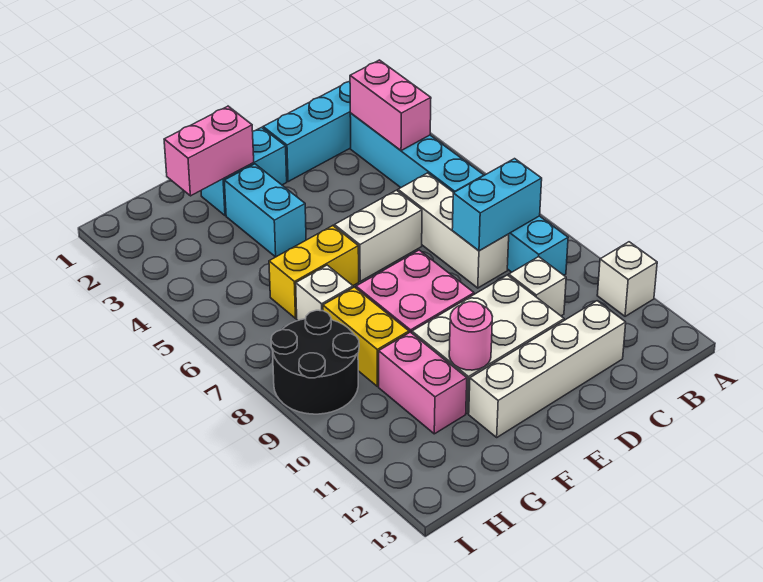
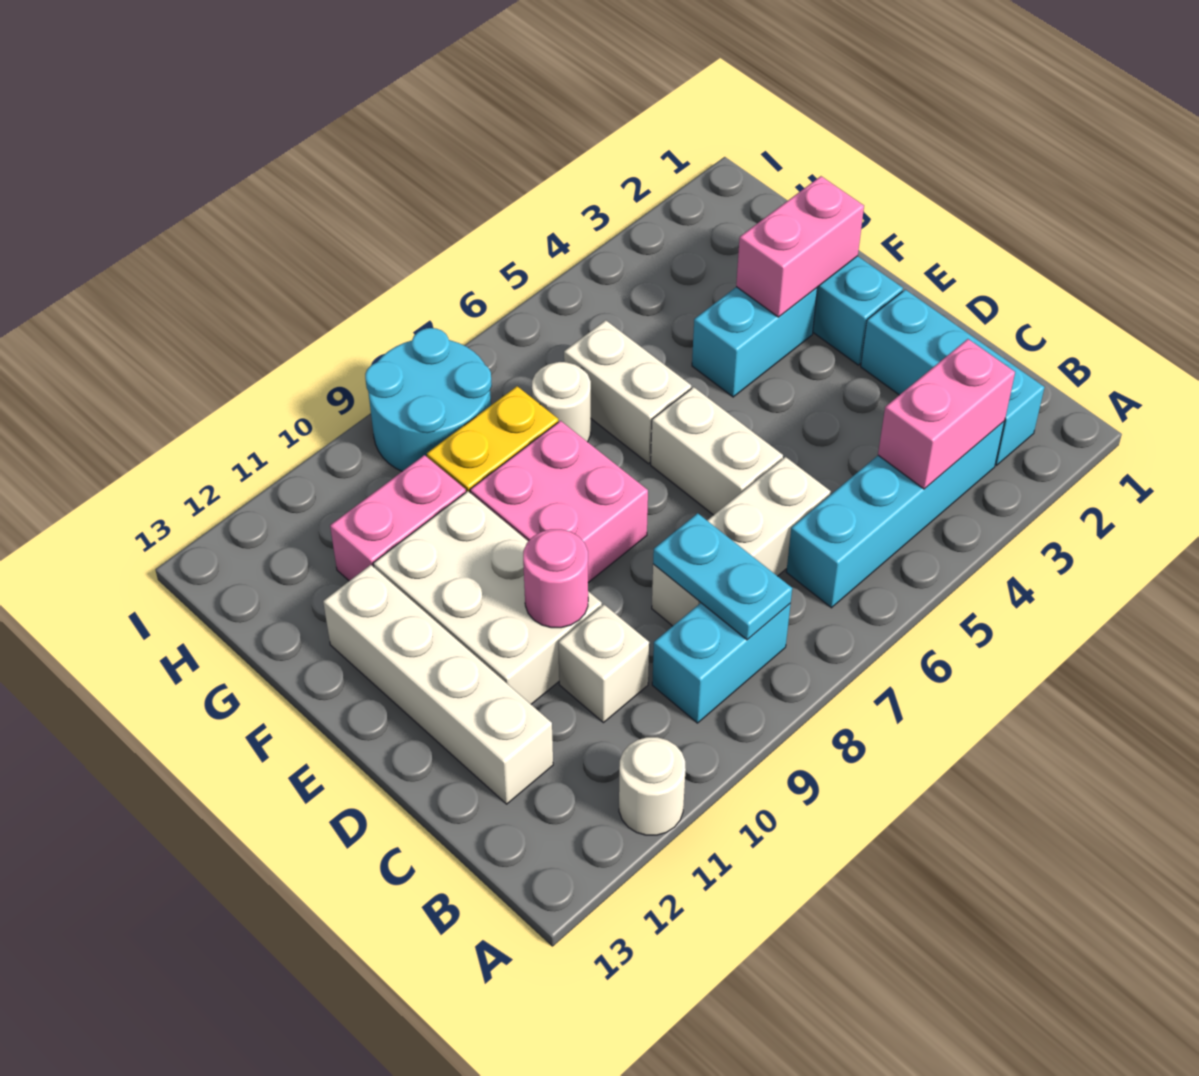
white 1x1 brick [597,242,657,316] -> white 1x1 round brick [619,737,686,835]
cyan 1x2 brick [452,159,542,251] -> cyan 1x2 plate [653,513,792,640]
pink 1x2 brick [164,106,254,196] -> pink 1x2 brick turned to [736,176,864,317]
yellow 1x2 brick [269,226,359,318] -> white 1x2 brick [564,320,691,464]
pink 1x1 round brick [449,302,493,370] -> pink 1x1 round brick moved to [523,529,588,628]
white 1x1 brick [296,265,353,320] -> white 1x1 round brick [532,362,591,442]
black 2x2 round brick [271,310,359,414] -> cyan 2x2 round brick [365,328,492,471]

